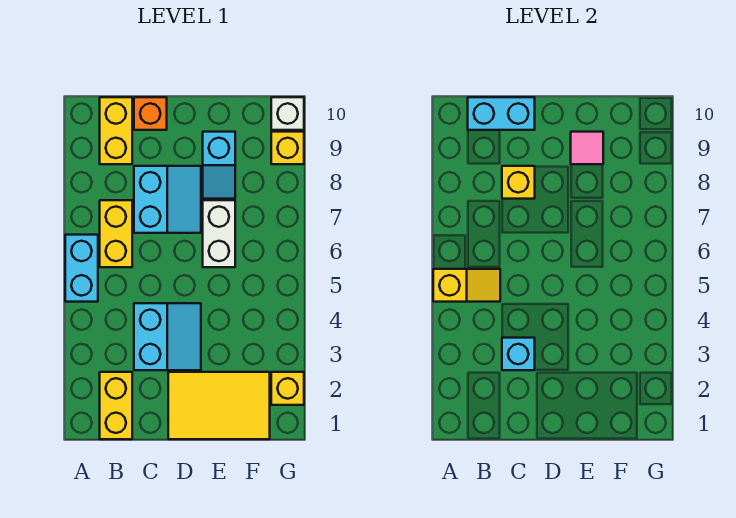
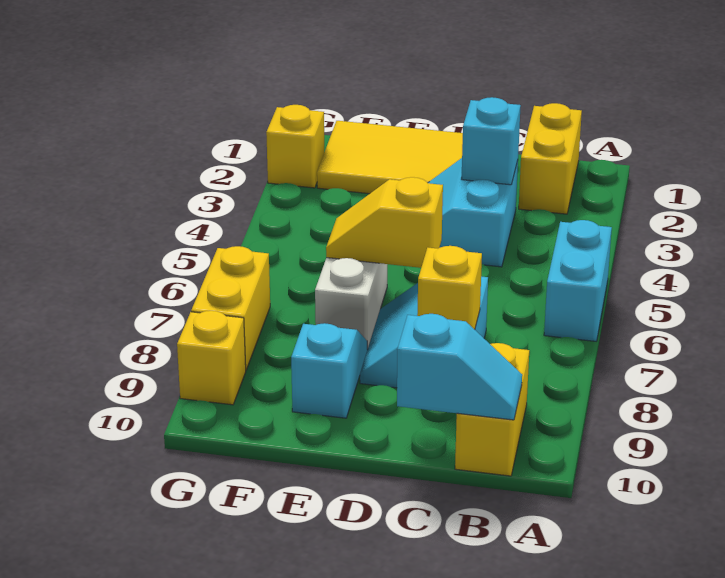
yellow 1x2 slope [433,269,500,302] -> yellow 1x2 slope moved to [326,177,443,268]
yellow 1x2 brick [100,200,132,267] -> yellow 1x2 brick moved to [191,246,270,370]
cyan 1x2 brick [468,97,535,130] -> cyan 1x2 slope [397,314,522,420]
orange 1x1 brick [134,97,167,130] -> none
pink 1x1 tile [571,132,603,164] -> none
white 1x1 brick [271,97,304,130] -> none

